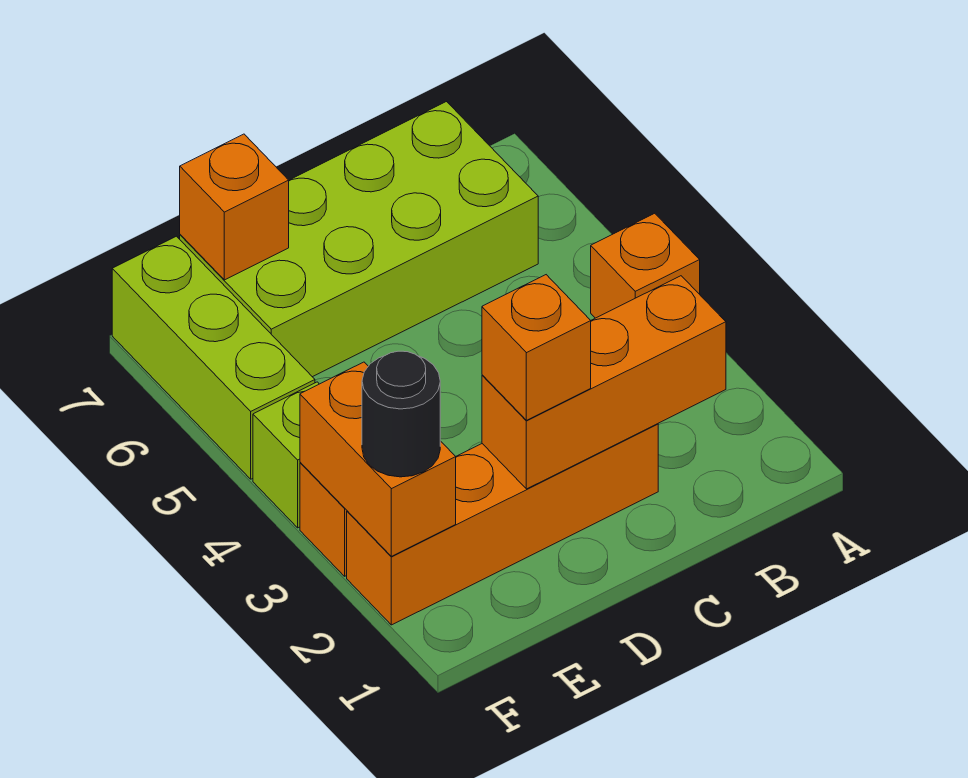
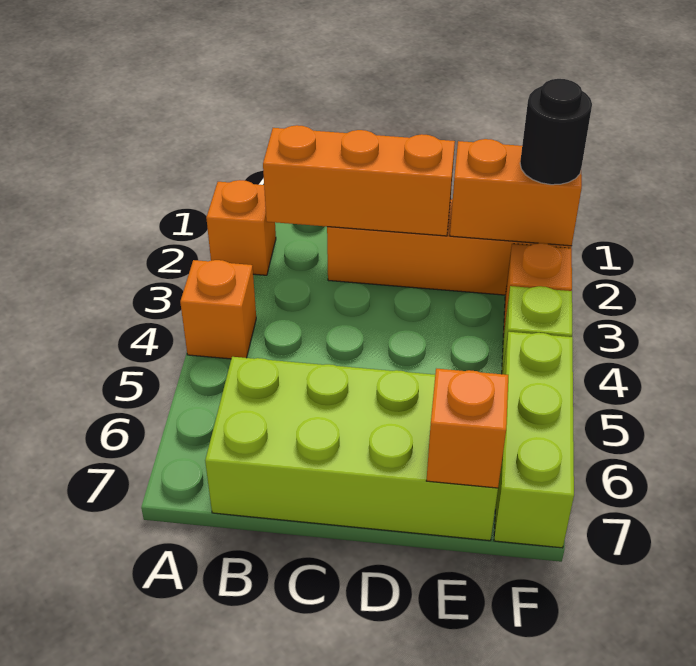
orange 1x1 brick [482,275,591,420] -> orange 1x1 brick moved to [206,180,276,275]
orange 1x2 brick [300,362,456,556] -> orange 1x2 brick turned to [450,139,582,246]

